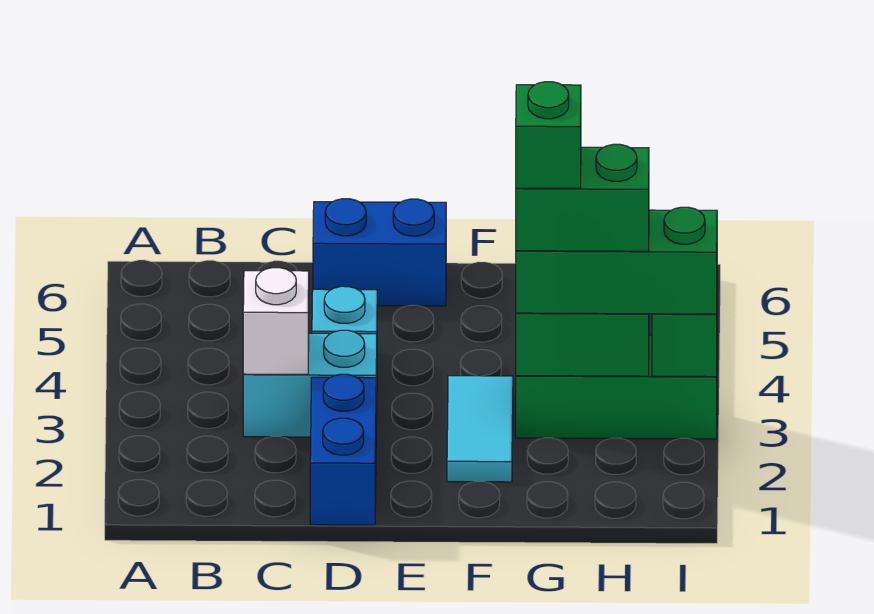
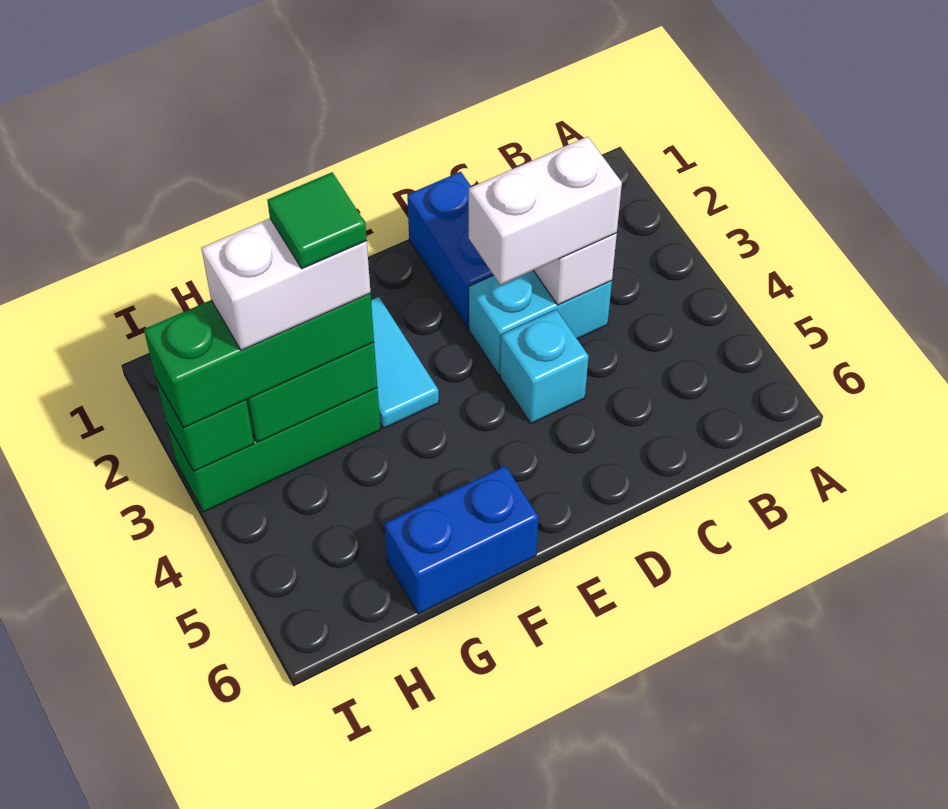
none -> white 1x2 brick [469,137,622,285]
blue 1x2 brick [313,199,446,306] -> blue 1x2 brick moved to [384,466,538,614]
green 1x2 brick [516,144,649,251] -> white 1x2 brick [201,218,371,350]
green 1x1 brick [516,82,581,188] -> green 1x1 tile [267,172,367,269]

